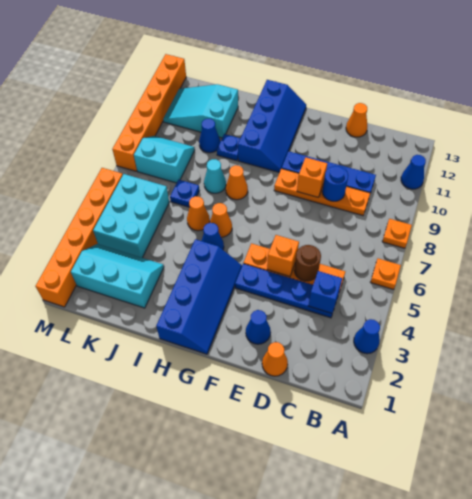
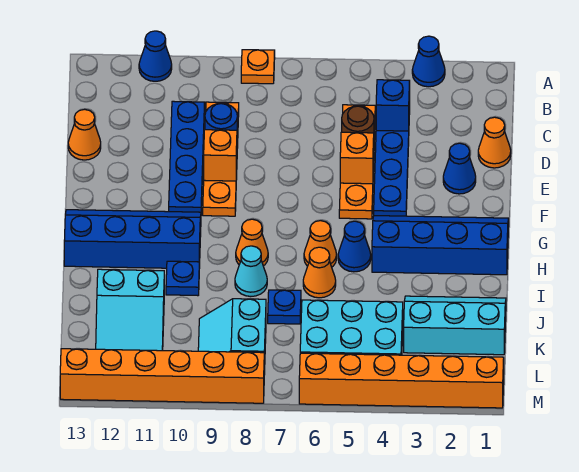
orange 1x1 plate [371,258,401,289] -> none
cyan 2x3 slope [71,244,164,308] -> cyan 2x3 slope turned to [404,296,506,355]
blue 1x1 cone [199,119,220,153] -> none

